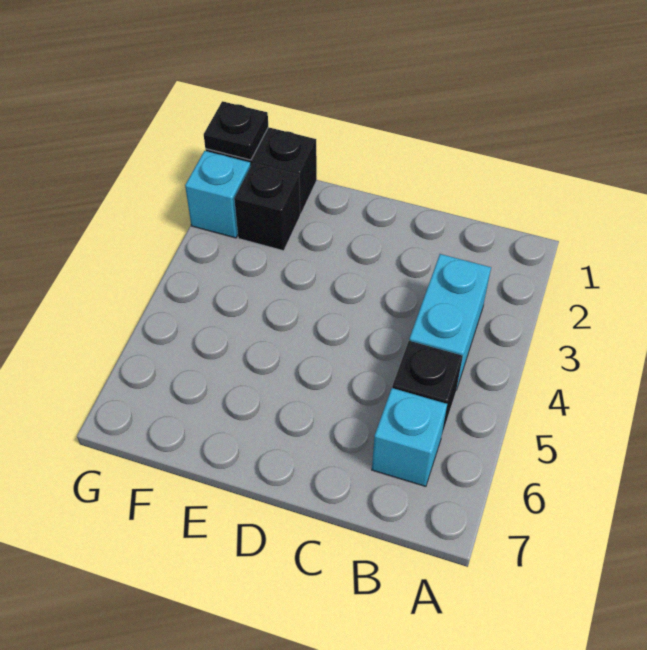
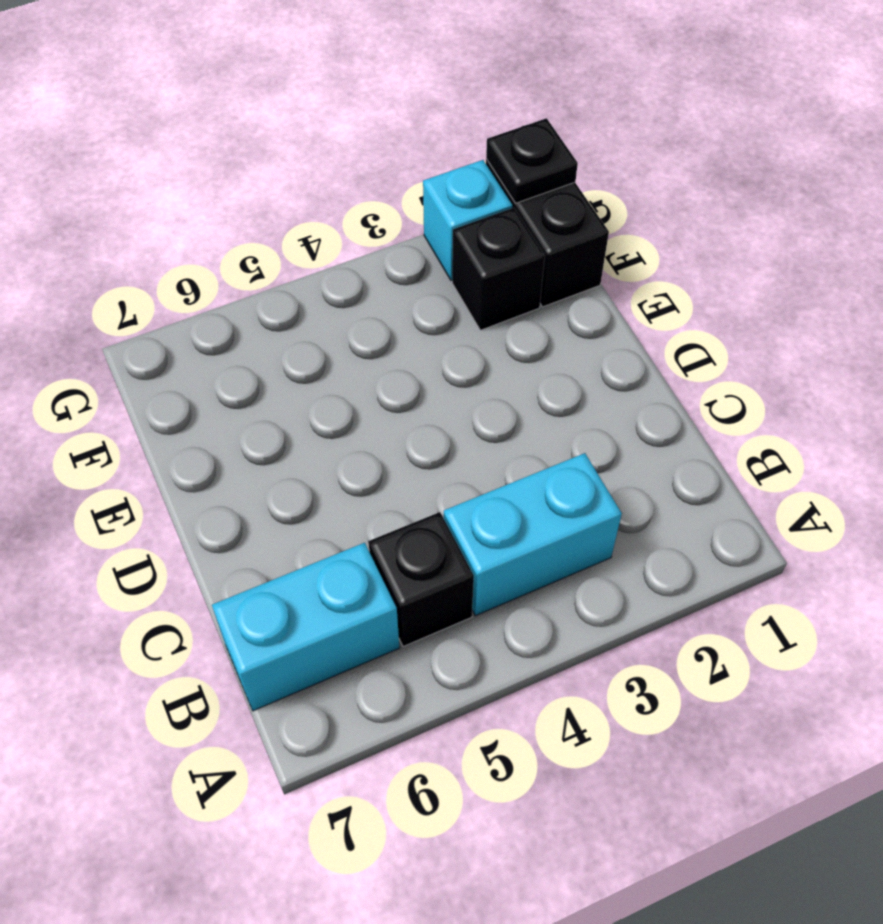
cyan 1x1 brick [372,388,447,486] -> cyan 1x2 brick [212,543,399,711]

